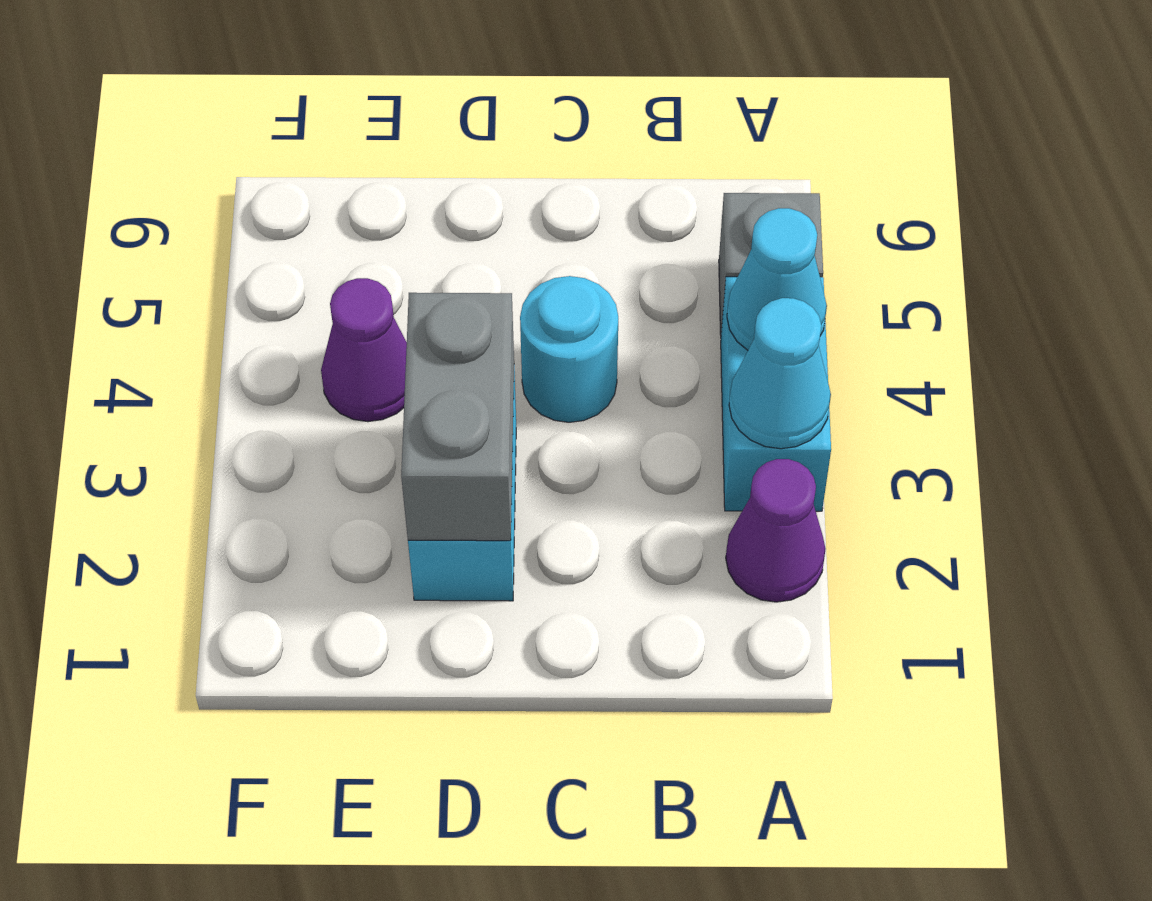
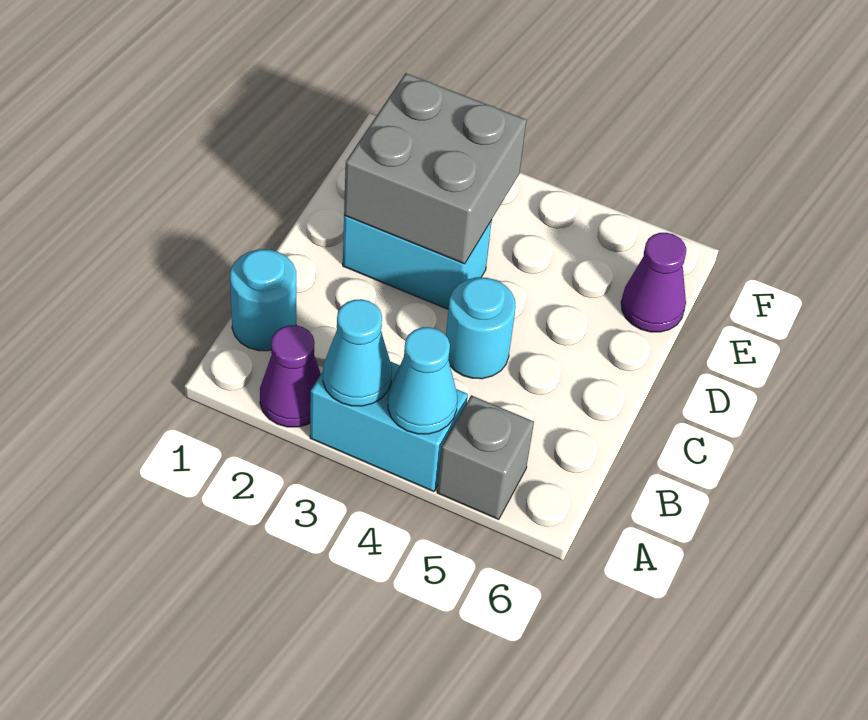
none -> cyan 1x1 round brick [230,249,296,351]
grey 1x2 brick [401,293,514,541] -> grey 2x2 brick [344,73,526,264]
purple 1x1 cone [321,278,407,422] -> purple 1x1 cone moved to [621,233,686,332]

